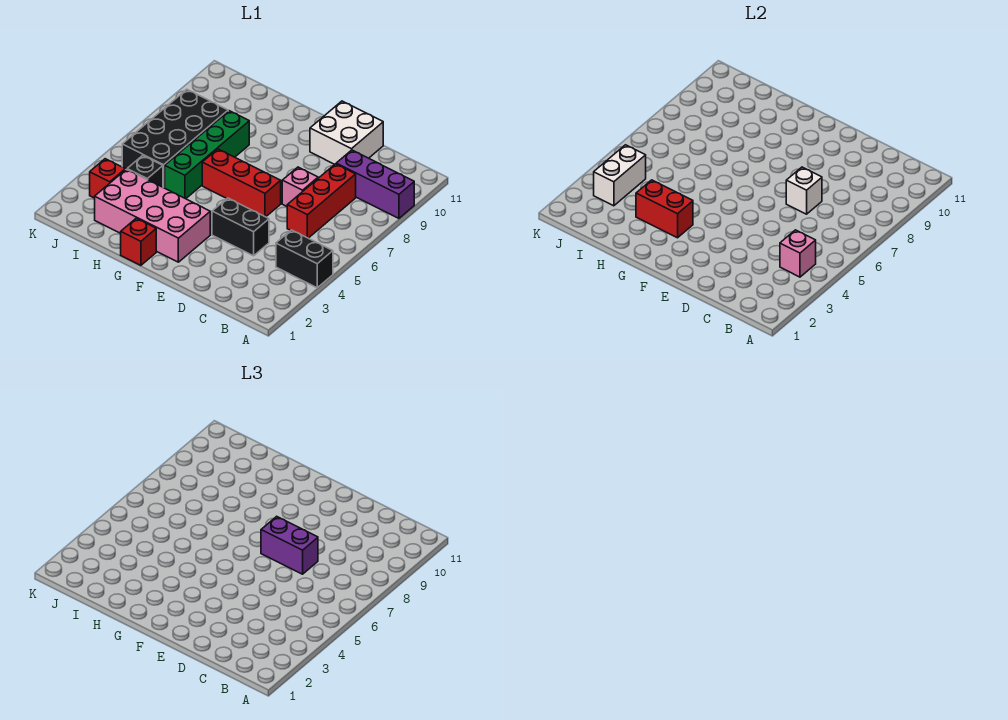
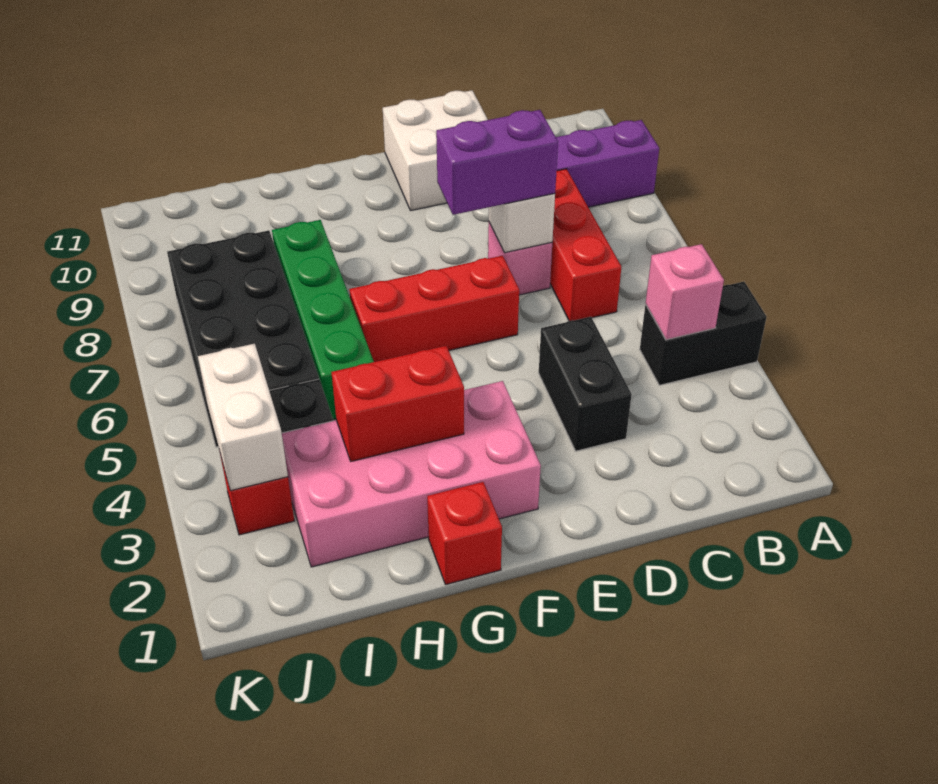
black 1x2 brick [212,198,269,256] -> black 1x2 brick turned to [539,317,632,451]

